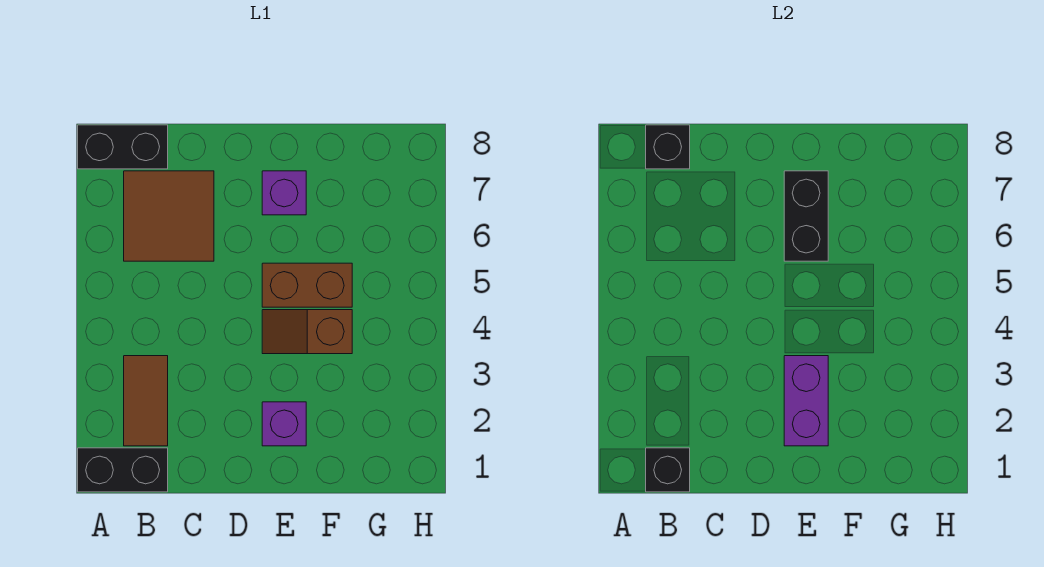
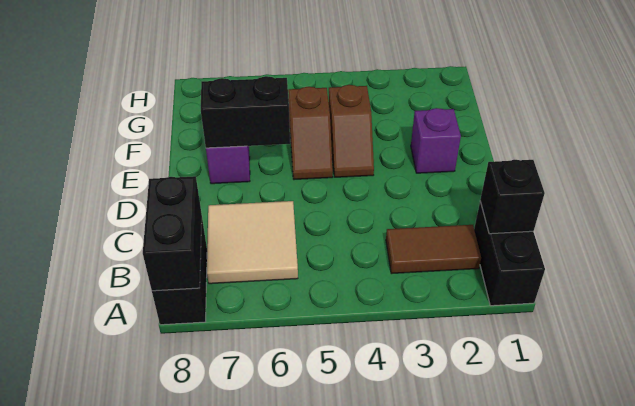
brown 2x2 tile [124,171,214,261] -> tan 2x2 tile [207,201,298,284]
black 1x1 brick [646,125,690,169] -> black 1x2 brick [143,176,202,291]
purple 1x2 brick [784,356,828,446] -> none
brown 1x2 brick [262,263,352,307] -> brown 1x2 slope [288,87,333,180]

